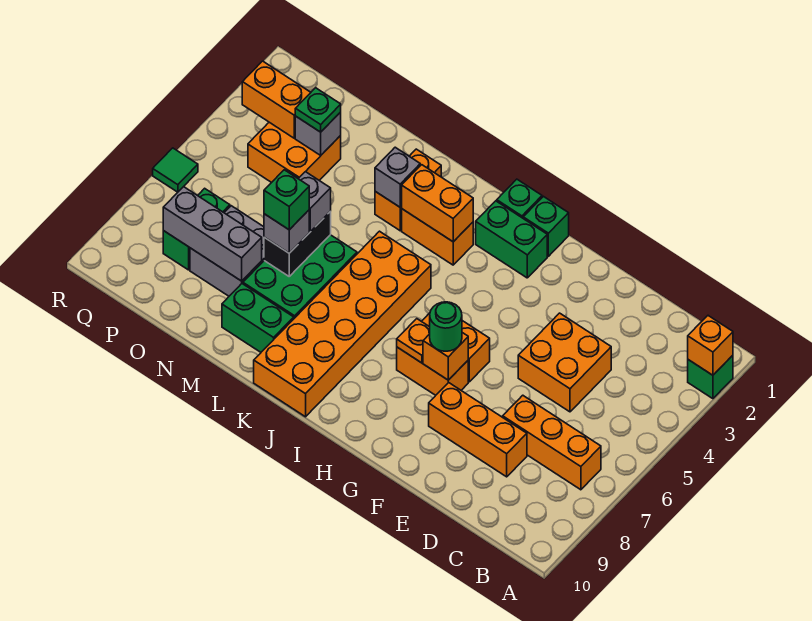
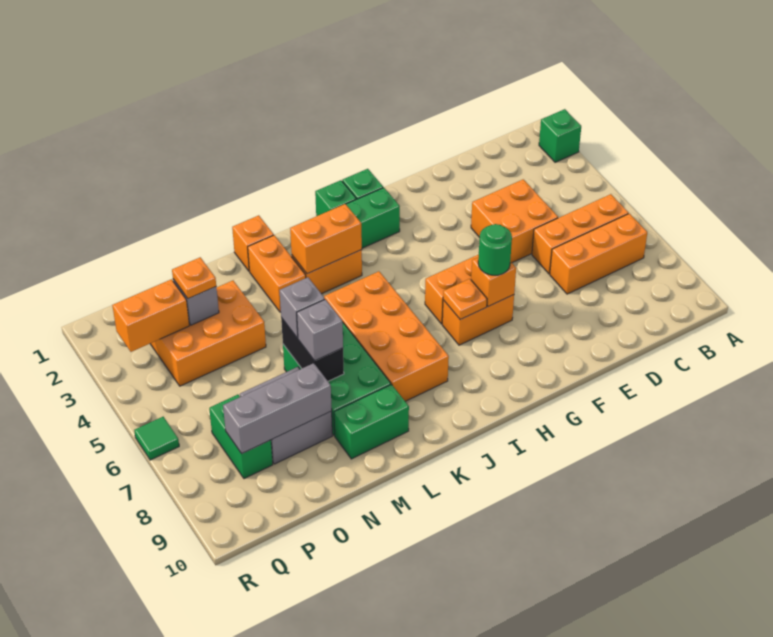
orange 1x1 brick [688,316,733,375] -> orange 1x1 brick moved to [232,215,274,271]
orange 1x3 brick [429,382,527,477] -> orange 1x3 brick moved to [532,194,628,274]
orange 2x6 brick [254,231,431,417] -> orange 2x4 brick [324,271,449,401]
grey 1x1 brick [375,147,420,207] -> none
green 1x1 brick [264,170,309,230] -> none
orange 2x2 brick [248,122,341,183] -> orange 2x3 brick [150,281,266,386]
green 1x1 plate [295,88,341,132] -> orange 1x1 plate [172,257,216,299]

